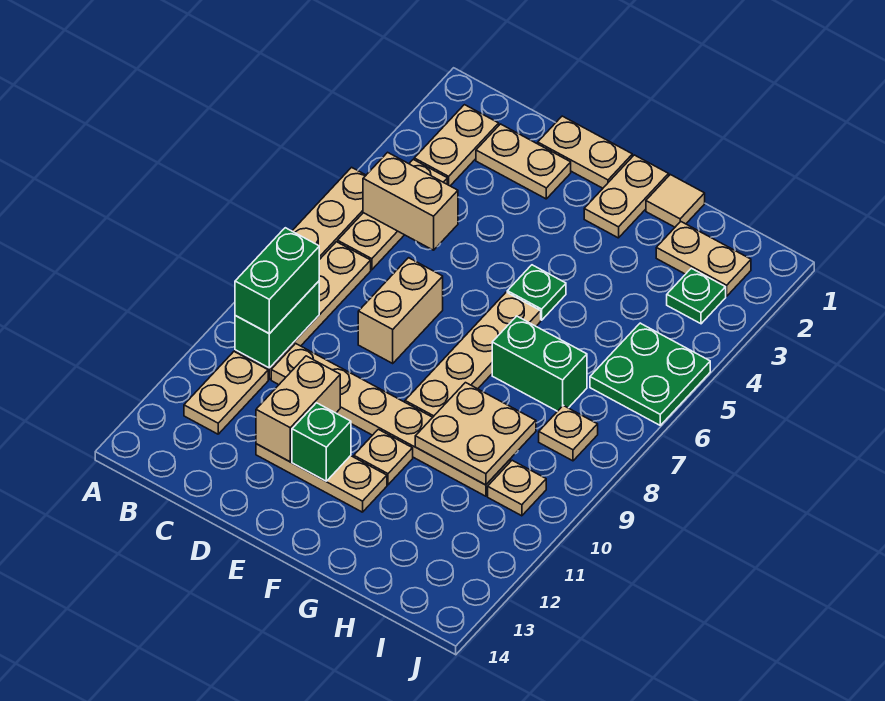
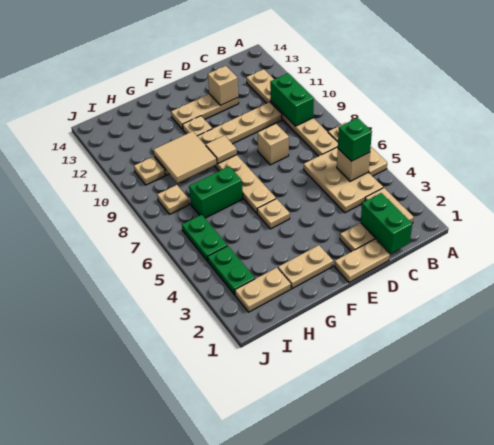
tan 1x3 plate [338,160,447,270] -> tan 2x3 plate [304,147,383,213]
tan 1x2 brick [363,152,458,250] -> tan 1x1 brick [337,149,370,181]
green 1x2 brick [235,228,319,334] -> green 1x2 brick moved to [361,193,412,253]
tan 1x2 brick [358,258,443,363] -> tan 1x1 brick [258,124,289,165]
tan 1x2 brick [256,356,340,462] -> tan 1x1 brick [208,66,238,106]
green 1x1 brick [292,403,351,481] -> green 1x1 brick moved to [338,118,372,161]
tan 1x2 plate [584,155,669,238] -> tan 1x2 plate turned to [278,245,333,289]
green 1x1 plate [507,265,566,320] -> tan 1x1 plate [257,199,290,229]
tan 1x1 tile [646,175,705,227] -> tan 1x1 tile moved to [206,135,237,163]
tan 2x2 plate [415,383,536,485] -> tan 2x2 tile [154,131,217,183]
green 1x1 plate [667,268,726,324] -> green 1x2 plate [208,246,255,295]
green 2x2 plate [590,323,710,425] -> green 1x2 plate [182,215,227,261]

